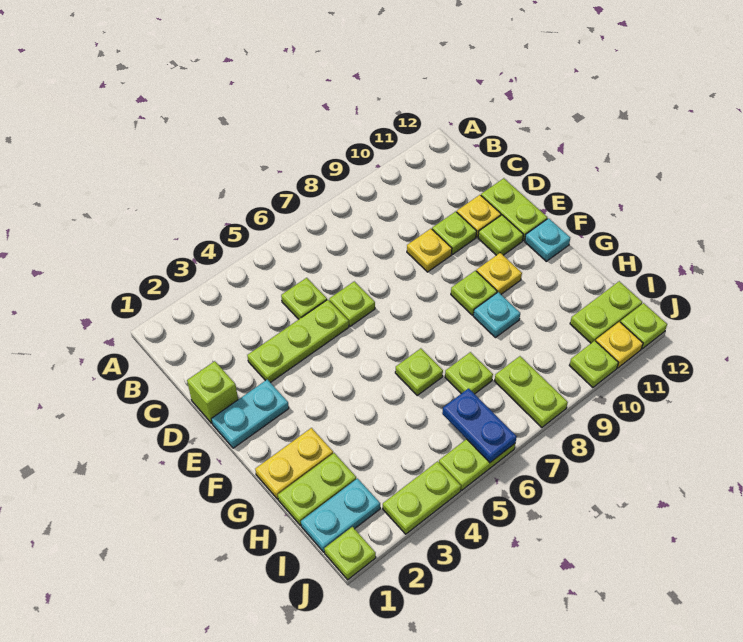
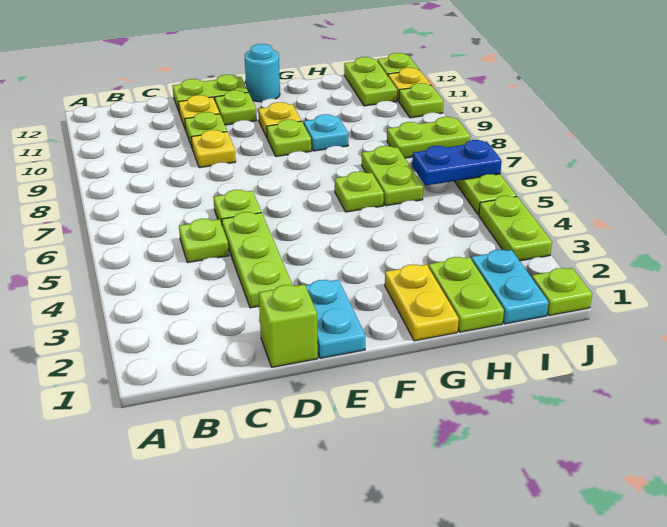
cyan 1x1 plate [525,218,570,261] -> cyan 1x1 round brick [245,44,280,102]
lime 1x1 plate [445,352,493,394] -> lime 1x2 plate [362,146,423,206]

